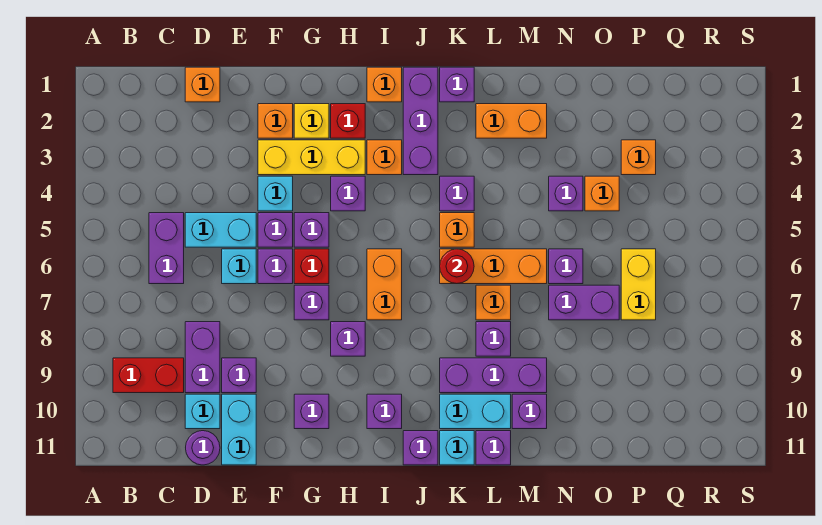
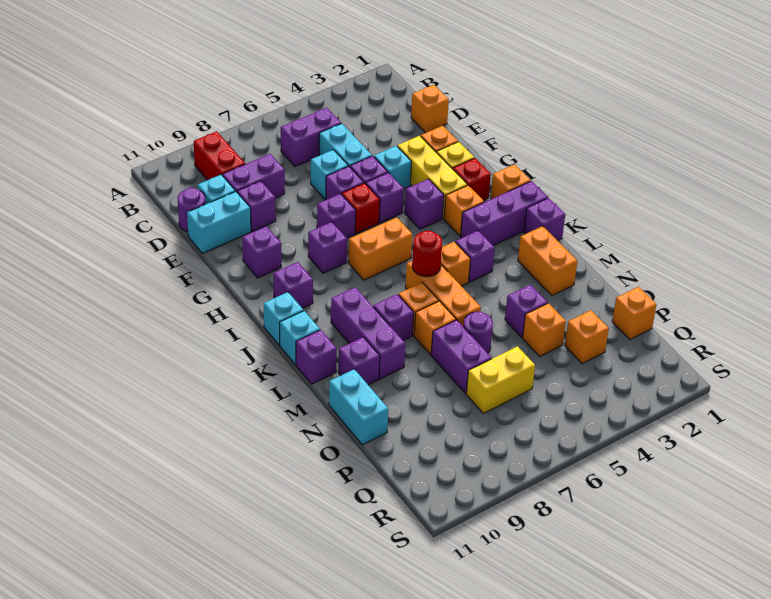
purple 1x1 brick [403,431,438,465] -> cyan 1x1 brick [264,292,304,345]
cyan 1x2 brick [440,394,511,429] -> cyan 1x2 brick moved to [329,369,388,445]
none -> orange 1x1 brick [414,301,456,354]
purple 1x1 brick [549,249,583,284] -> purple 1x1 round brick [463,312,493,353]
none -> orange 1x1 brick [612,287,656,339]

